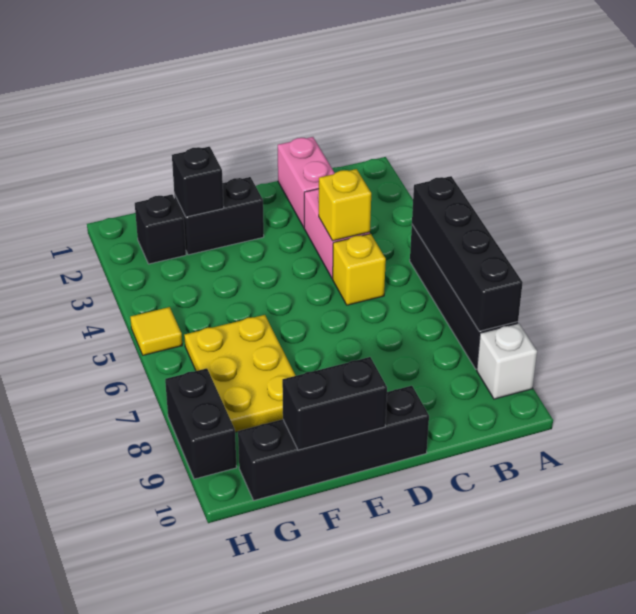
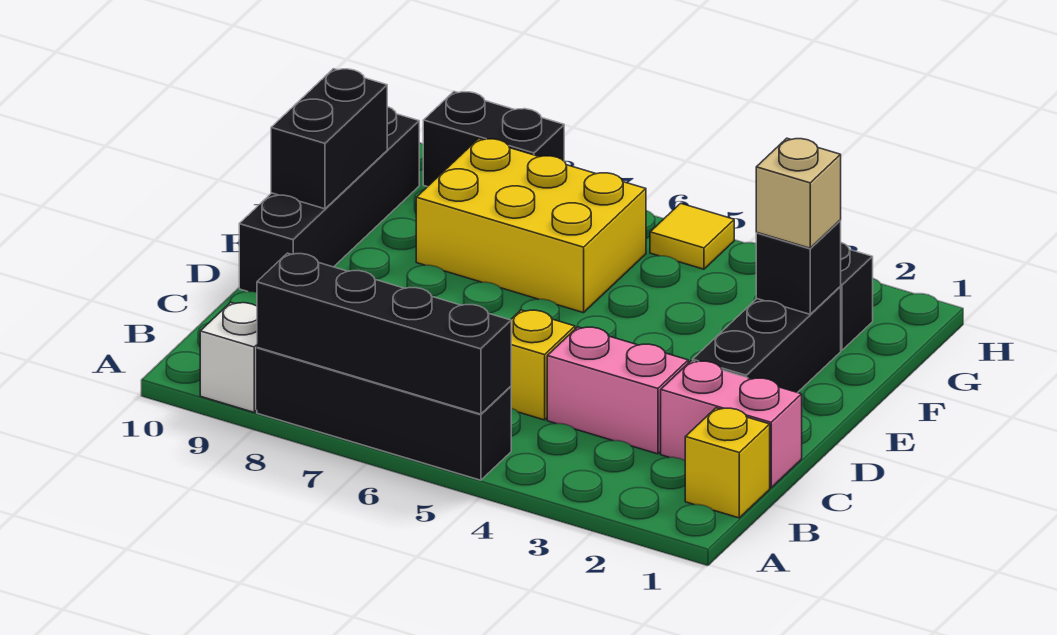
yellow 1x1 brick [319,169,371,241] -> yellow 1x1 brick moved to [685,408,770,518]
black 1x2 brick [174,177,264,255] -> black 1x3 brick [693,287,841,393]
none -> tan 1x1 brick [756,138,841,248]
yellow 2x3 plate [184,315,296,432] -> yellow 2x3 brick [416,139,646,313]

